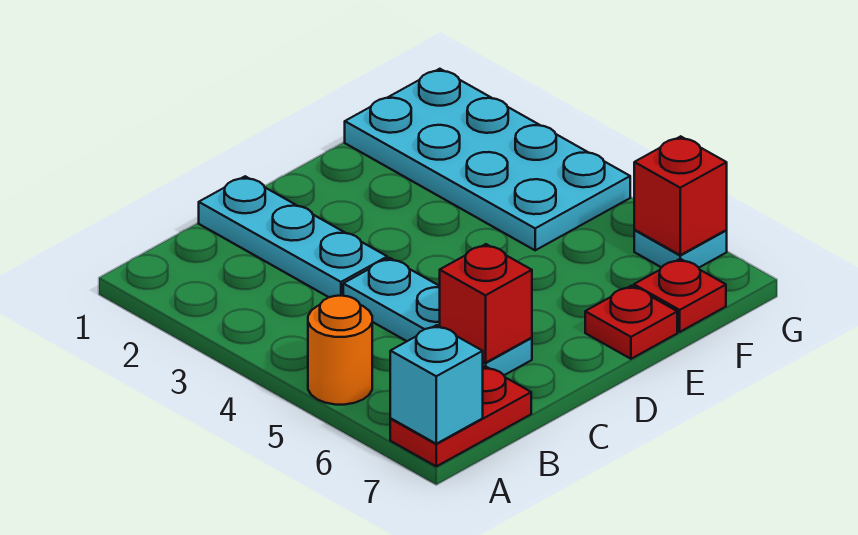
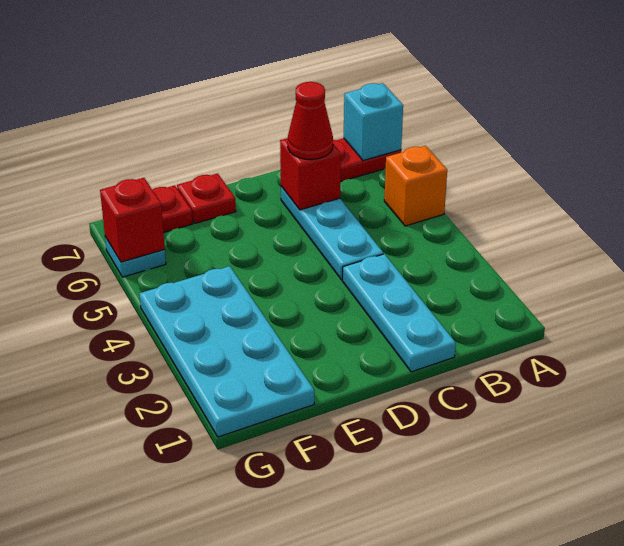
orange 1x1 round brick [308,296,372,405] -> orange 1x1 brick [384,146,447,226]
none -> red 1x1 cone [288,82,333,159]

